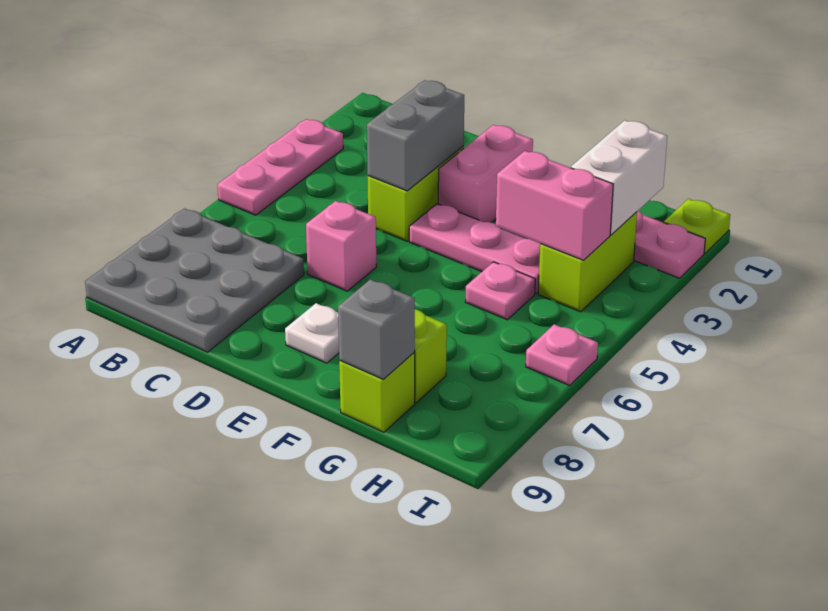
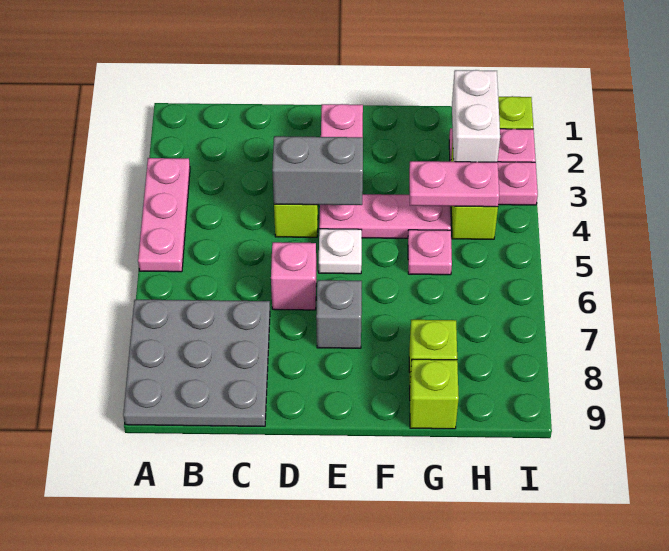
grey 1x2 brick [367,80,464,191] -> grey 1x2 brick turned to [272,136,363,205]
white 1x1 plate [285,303,339,363] -> white 1x1 plate moved to [319,229,362,274]
pink 1x2 brick [496,151,613,260] -> pink 1x2 plate [409,161,499,207]
grey 1x1 brick [338,279,415,380] -> grey 1x1 brick moved to [316,280,362,348]
pink 1x1 plate [526,324,598,385] -> pink 1x1 plate moved to [498,162,538,205]

